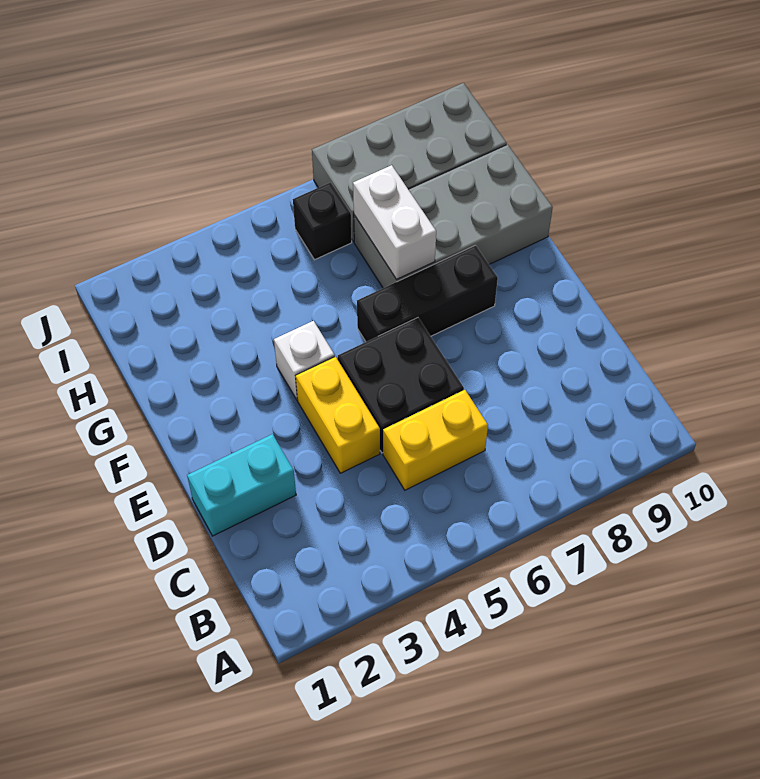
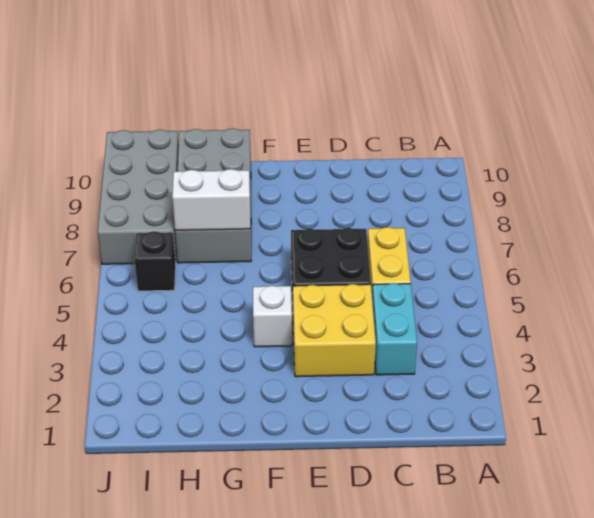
cyan 1x2 brick [187,434,296,536] -> cyan 1x2 brick moved to [372,283,417,375]
yellow 1x2 brick [296,357,380,473] -> yellow 2x2 brick [293,284,376,377]
black 1x3 brick [357,245,498,342] -> none

